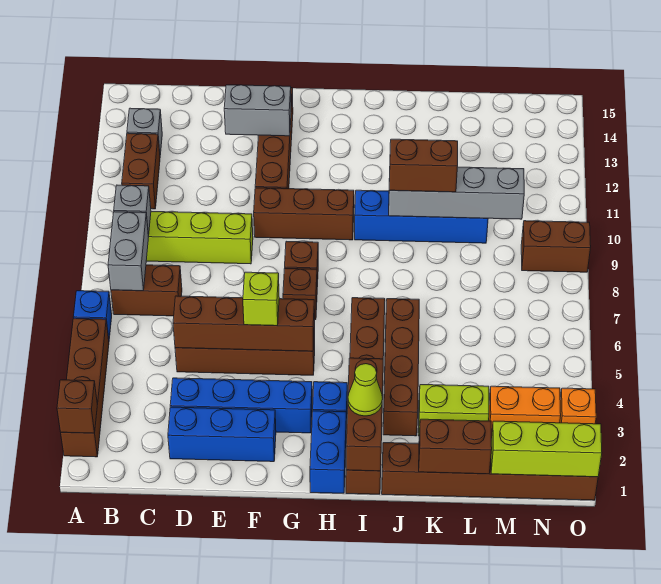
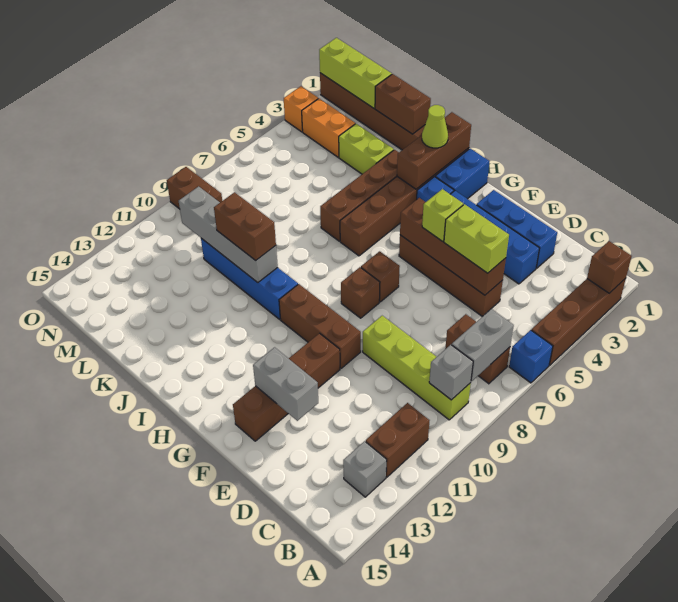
none -> lime 1x2 brick [444,204,509,273]

